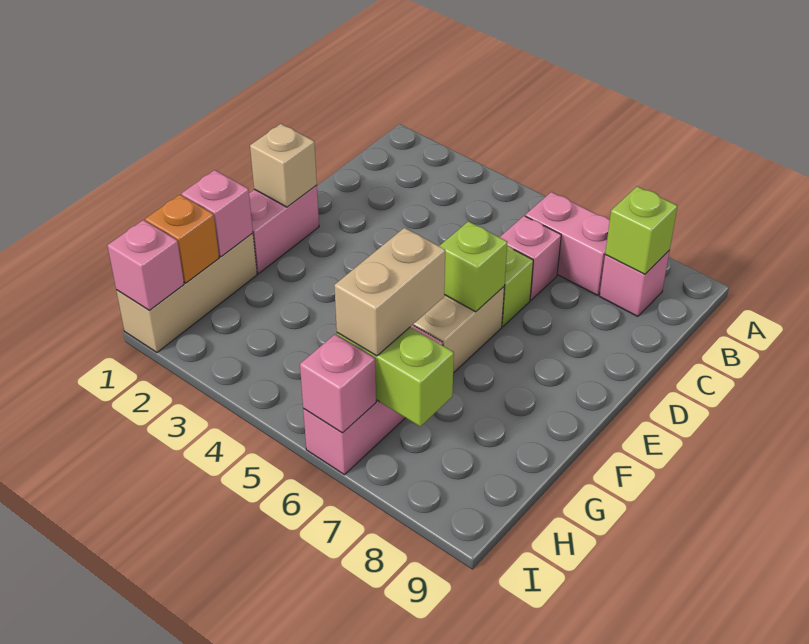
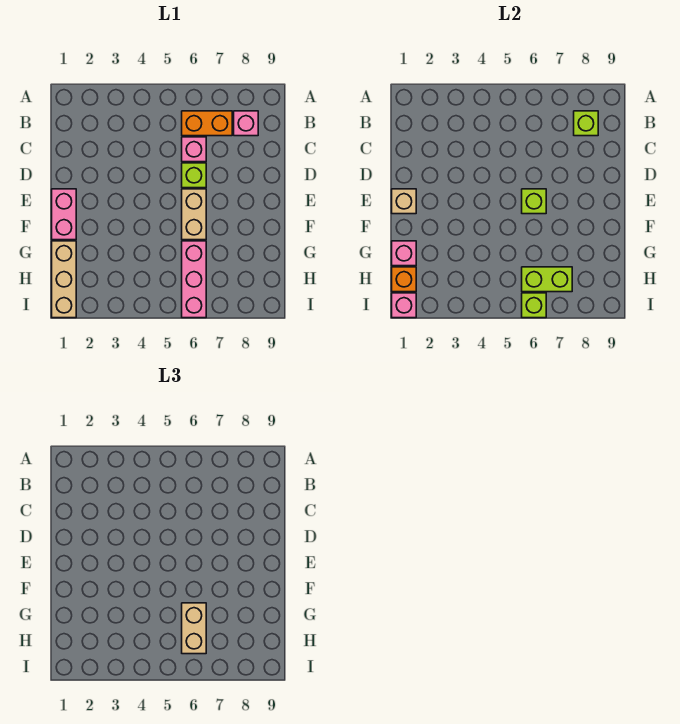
pink 1x2 brick [525,192,610,295] -> orange 1x2 brick [182,111,232,136]
pink 1x1 brick [300,334,376,433] -> lime 1x1 brick [522,293,546,318]

